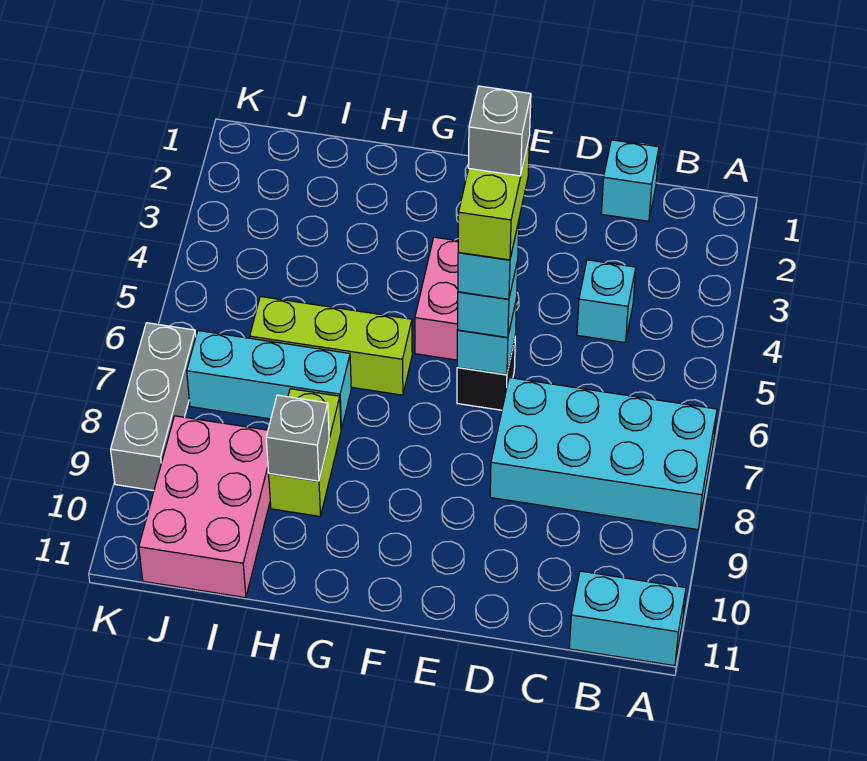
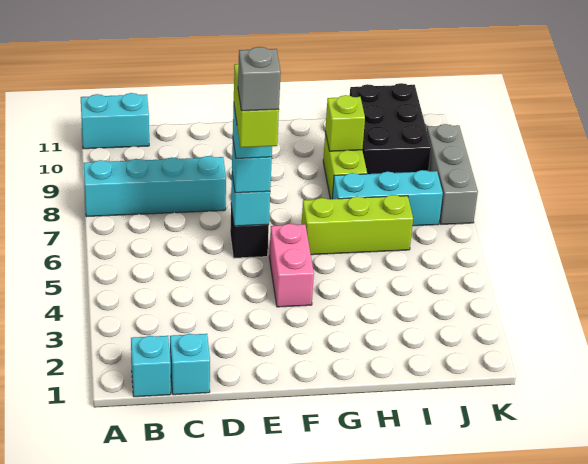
cyan 2x4 brick [490,378,717,530] -> cyan 1x4 brick [84,156,226,217]
cyan 1x1 brick [577,260,636,343] -> cyan 1x1 brick moved to [131,336,171,397]
grey 1x1 brick [266,395,329,481] -> lime 1x1 brick [325,95,365,151]
pink 2x3 brick [139,416,270,598] -> black 2x3 brick [350,83,431,174]

